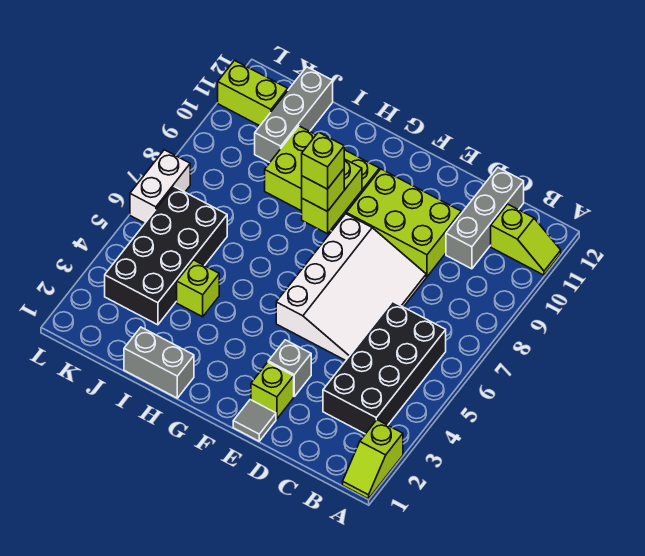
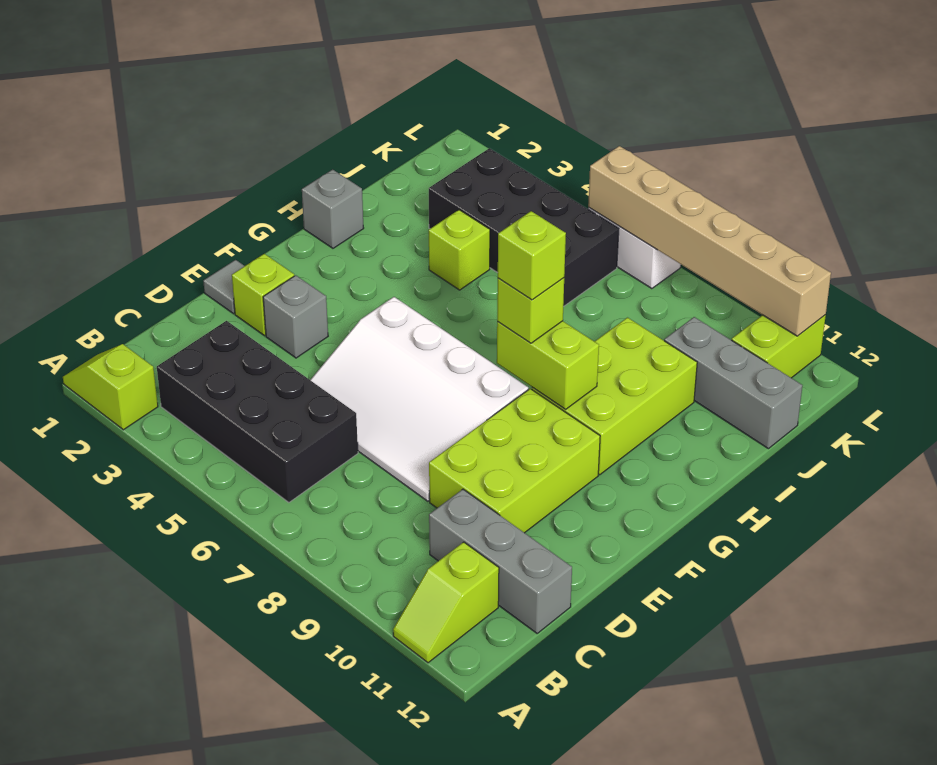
grey 1x2 brick [124,327,194,398] -> grey 1x1 brick [302,169,364,248]
none -> tan 1x6 brick [588,146,831,336]

